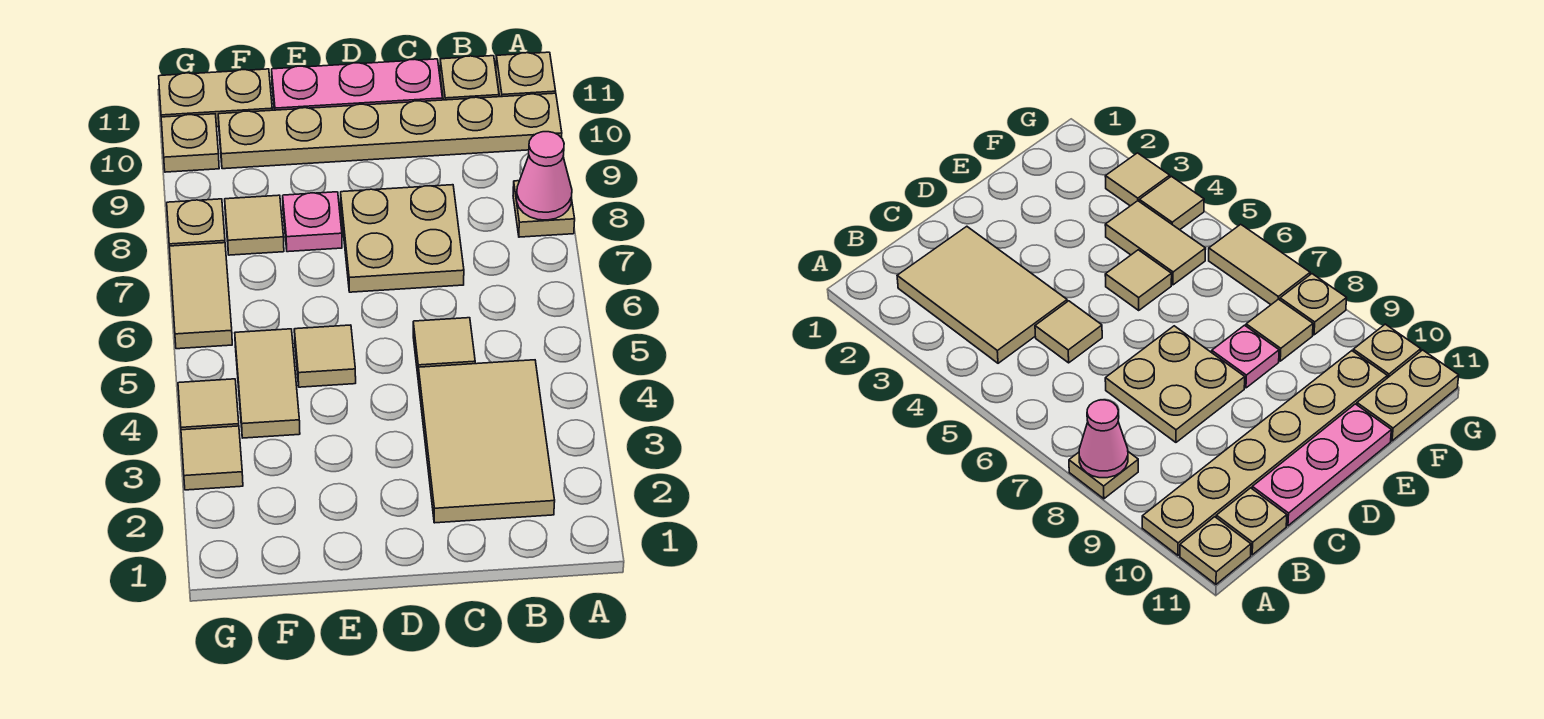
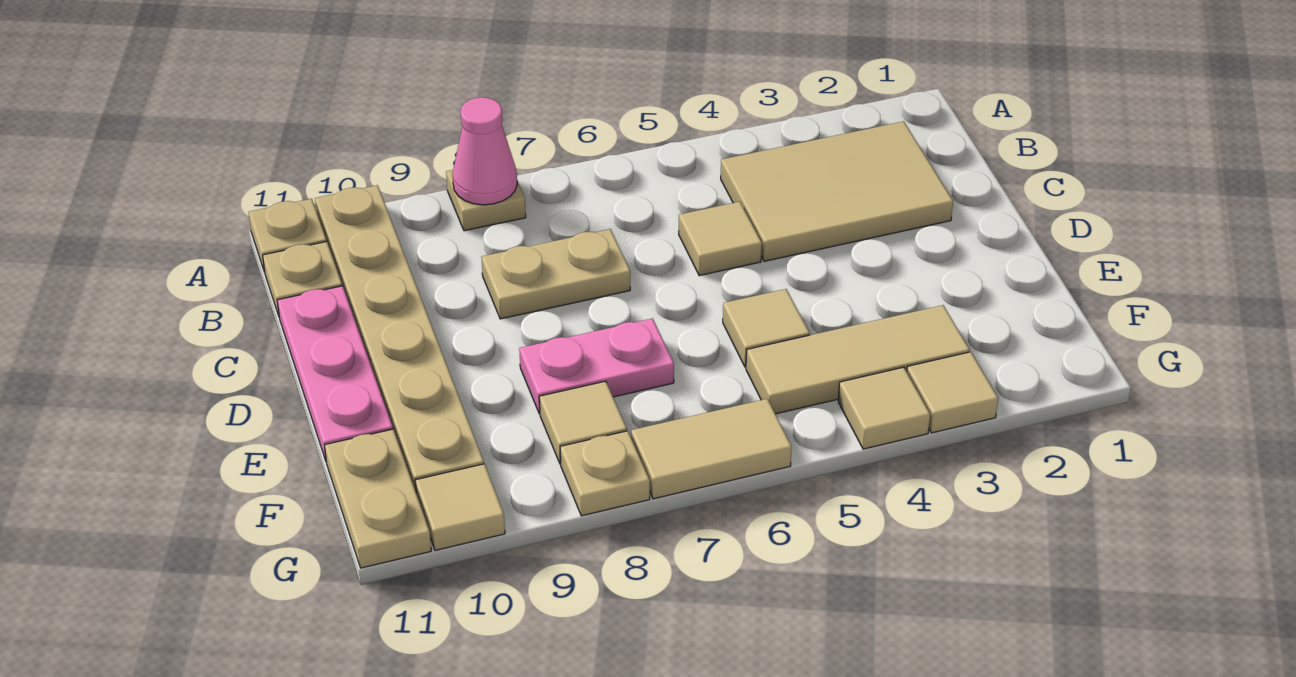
tan 2x2 plate [341,185,464,292] -> tan 1x2 plate [481,229,630,319]
pink 1x1 plate [283,192,342,252] -> pink 1x2 plate [519,318,674,414]
tan 1x2 tile [235,329,300,438] -> tan 1x3 tile [746,305,970,414]
tan 1x1 plate [161,114,219,172] -> tan 1x1 tile [415,464,505,550]

